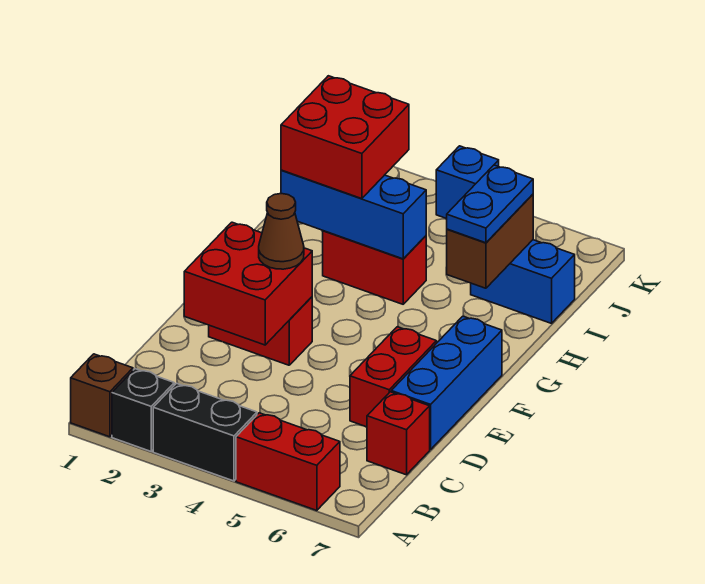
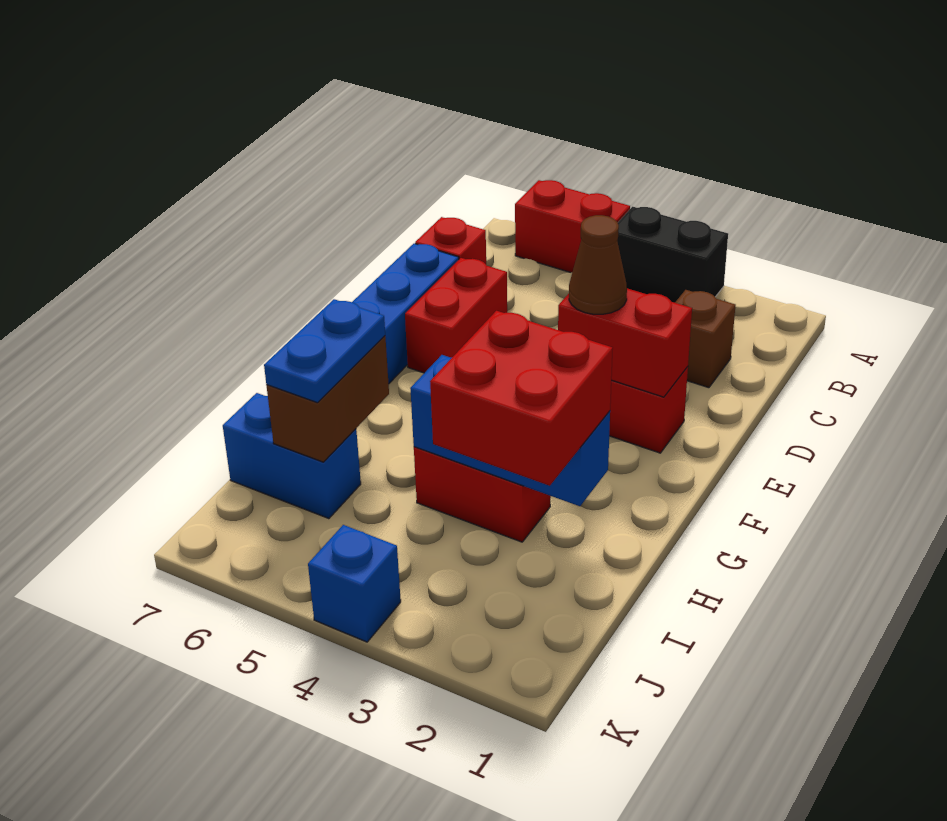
brown 1x1 brick [71,354,133,437] -> brown 1x1 brick moved to [675,290,736,388]
black 1x1 brick [112,369,174,451] -> none
red 2x2 brick [184,222,312,345] -> red 1x2 brick [558,288,692,397]

